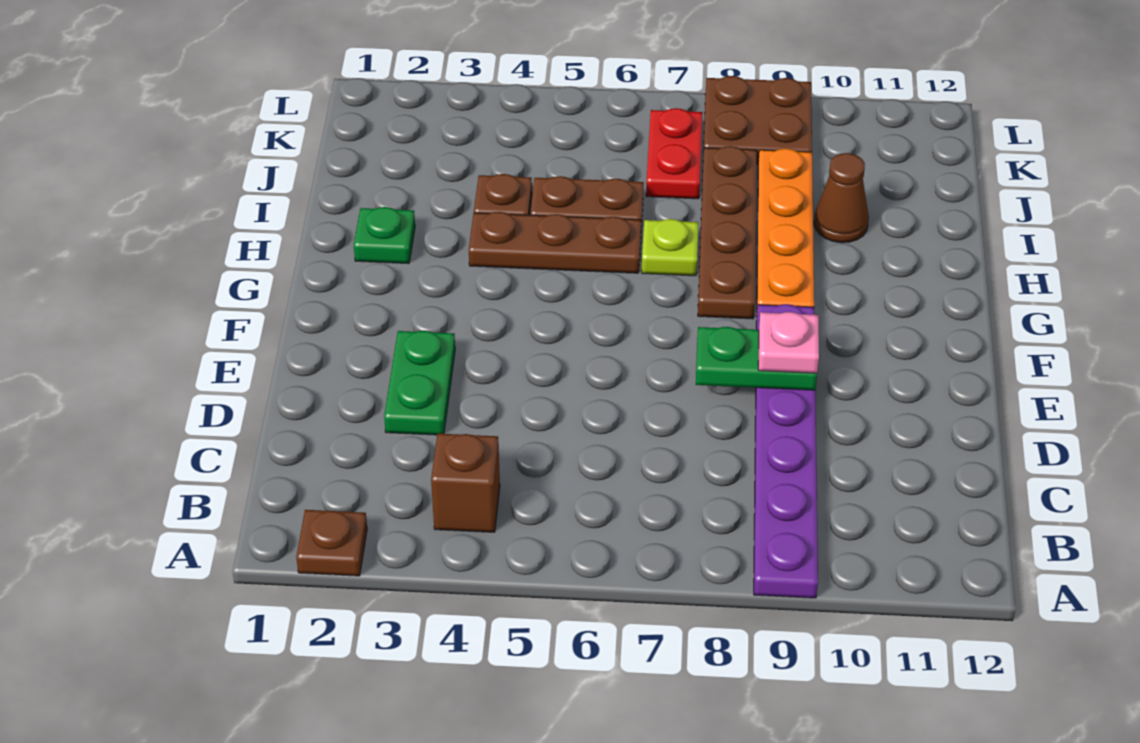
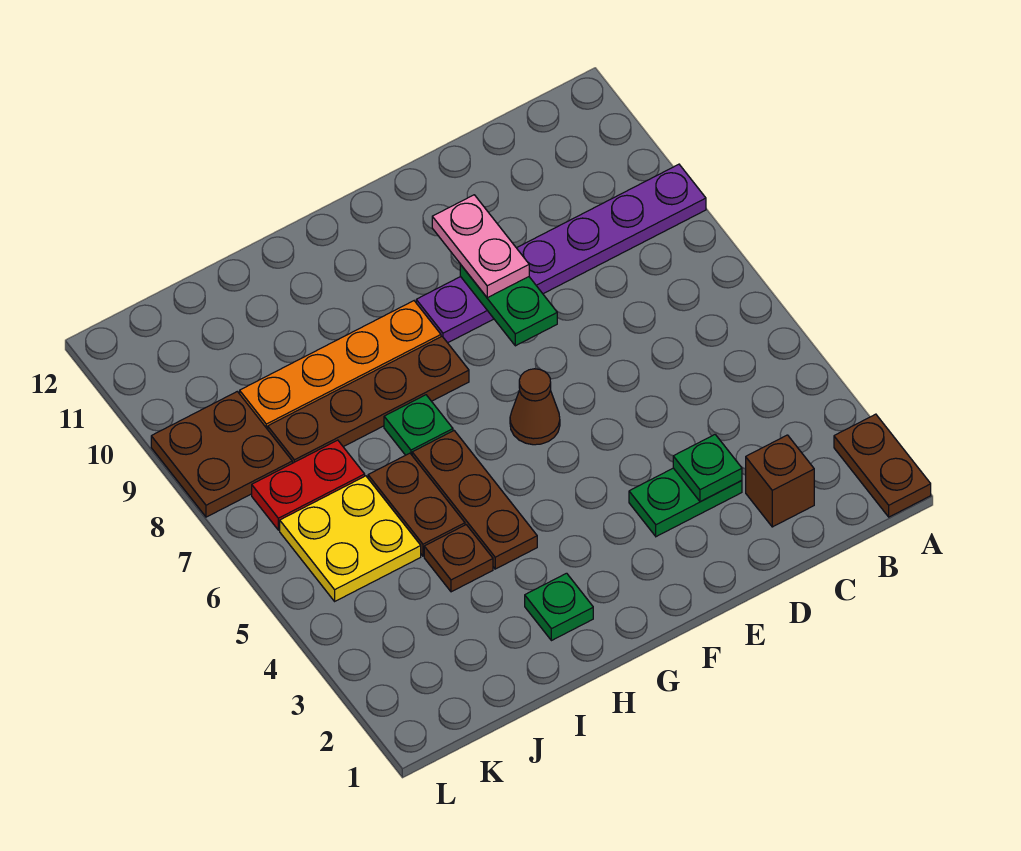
brown 1x1 plate [296,510,367,576] -> brown 1x2 plate [834,414,931,517]
brown 1x1 brick [431,434,500,532] -> brown 1x1 brick moved to [746,435,814,527]
none -> green 1x1 plate [673,435,742,502]
pink 1x1 plate [758,312,819,373] -> pink 1x2 plate [432,195,529,298]
lime 1x1 plate [642,219,699,276] -> green 1x1 plate [384,395,453,455]
brown 1x1 cone [814,153,869,243] -> brown 1x1 cone moved to [510,369,560,445]
none -> yellow 2x2 plate [280,476,421,601]

